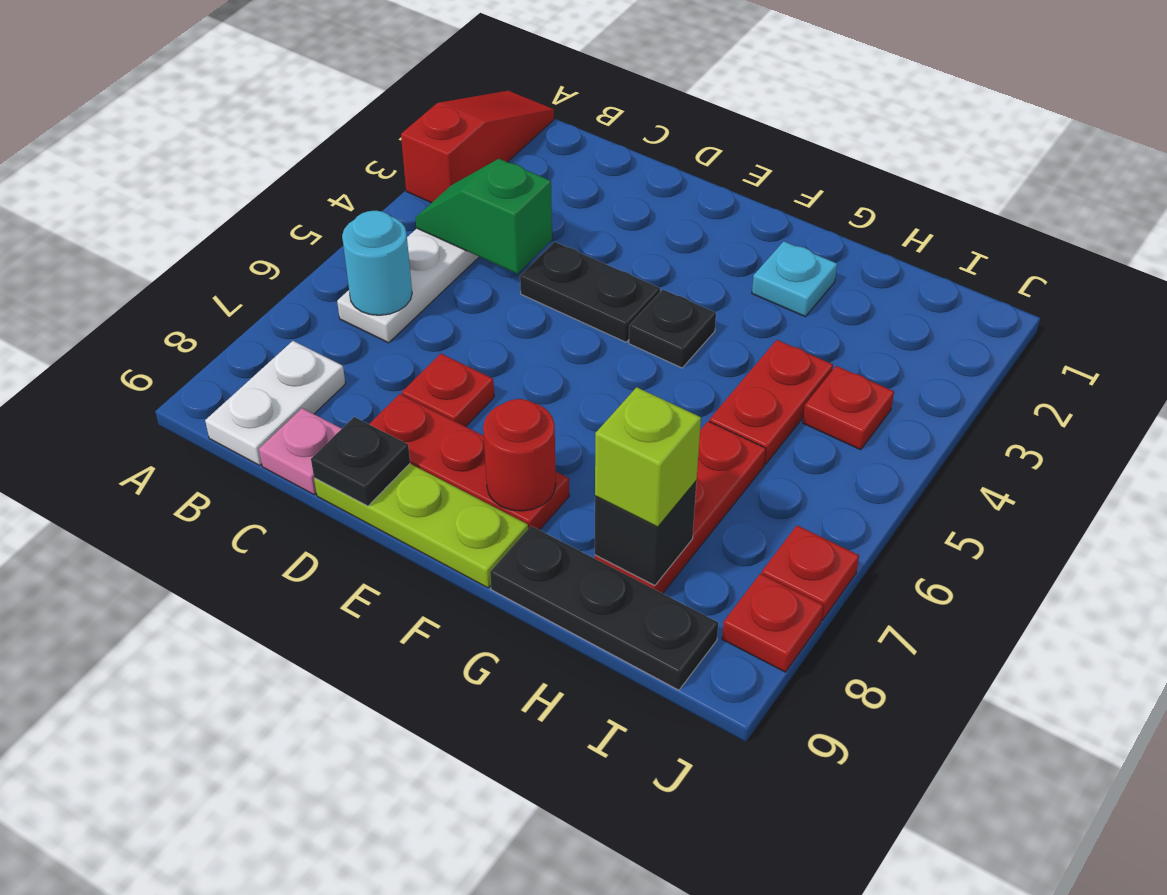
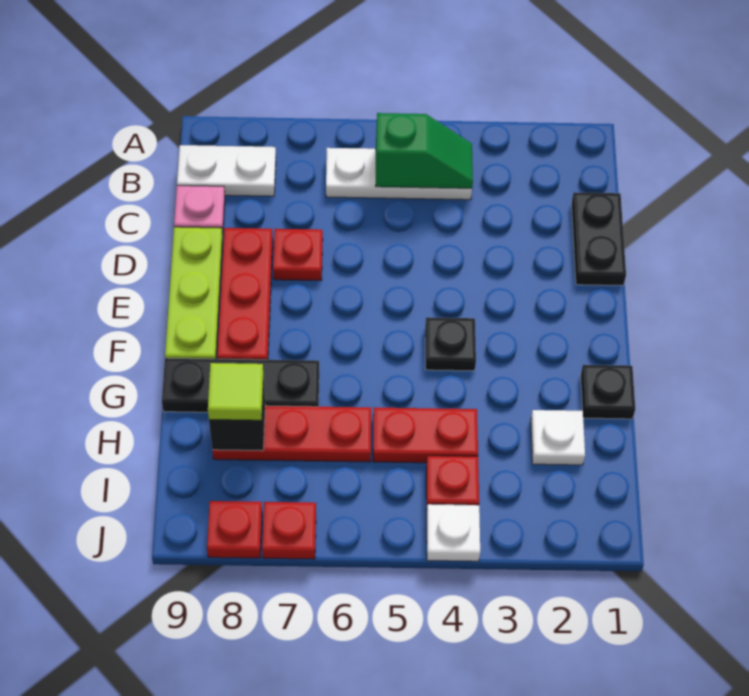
red 1x3 slope [401,91,554,203] -> none
green 1x2 slope [415,159,552,274] -> green 1x2 slope turned to [376,113,473,188]
cyan 1x1 round brick [342,211,412,315] -> none
black 1x2 plate [520,242,660,342] -> black 1x2 plate moved to [571,192,626,286]
black 1x1 plate [311,417,410,506] -> black 1x1 plate moved to [581,365,635,419]
red 1x1 round brick [483,399,556,511] -> none
cyan 1x1 plate [752,241,837,317] -> none
black 1x3 plate [490,526,718,690] -> black 1x3 plate turned to [162,358,319,412]
none -> white 1x1 plate [531,410,585,465]
lime 1x1 brick [595,387,701,527] -> lime 1x1 tile [208,363,263,420]
none -> white 1x1 plate [427,504,480,561]

